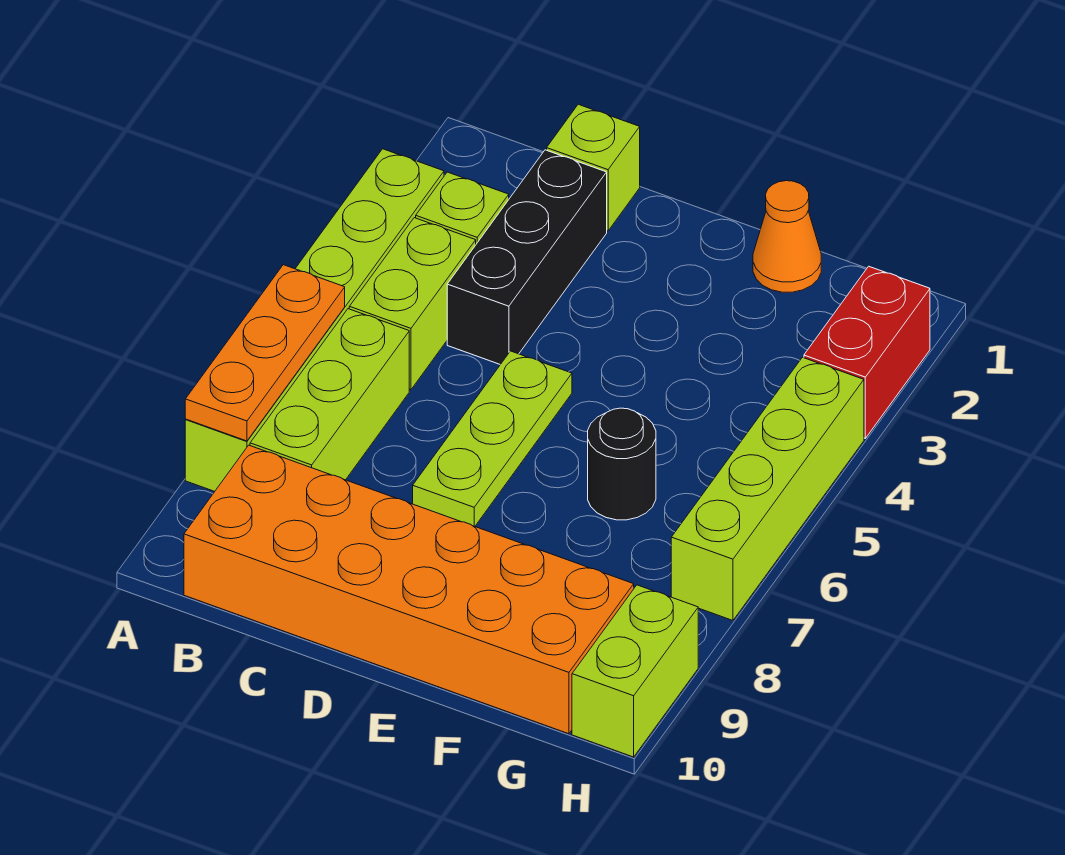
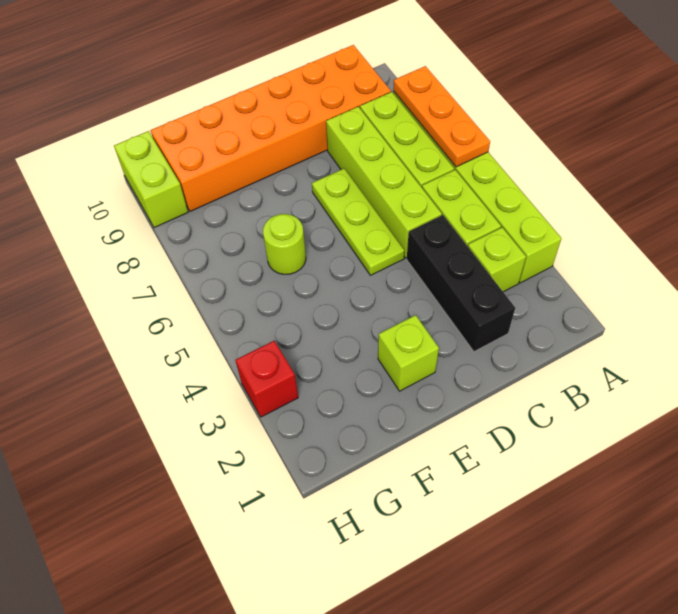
lime 1x1 brick [547,104,640,231] -> lime 1x1 brick moved to [378,315,439,391]
orange 1x1 cone [753,181,821,292] -> none
black 1x1 round brick [588,408,656,520] -> lime 1x1 round brick [263,214,306,274]
red 1x2 brick [804,266,930,438] -> red 1x1 brick [235,341,298,417]
lime 1x4 brick [671,357,864,620] -> lime 1x4 brick moved to [326,107,442,258]

